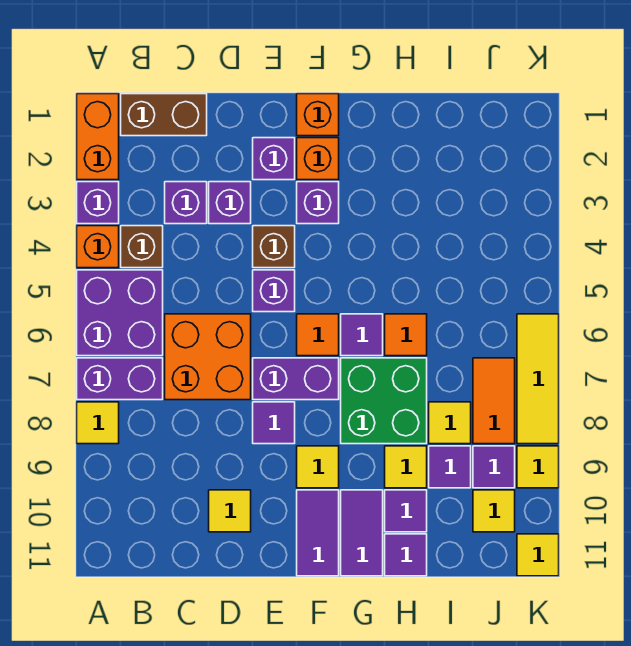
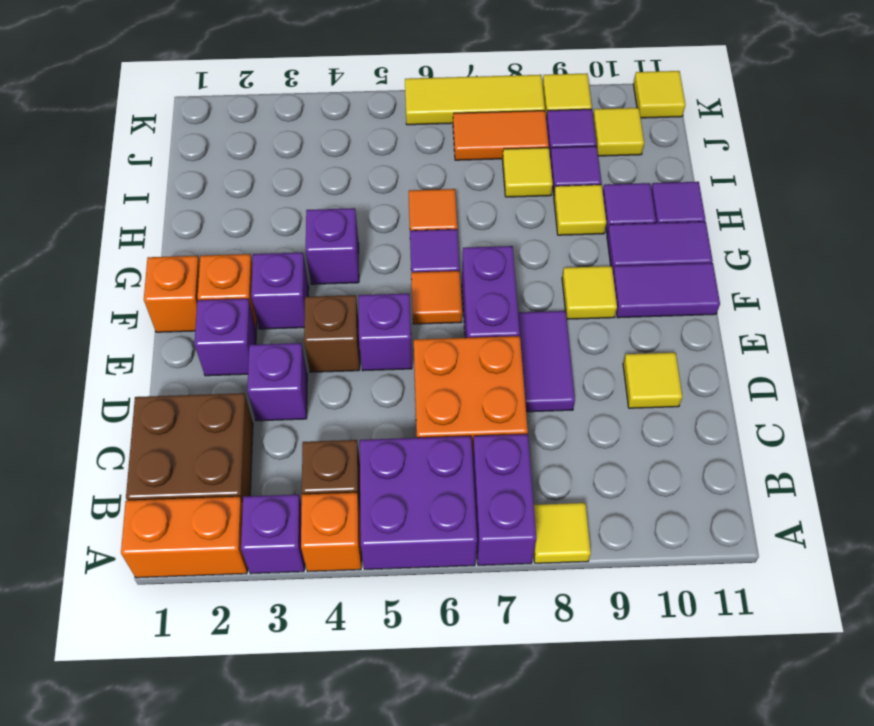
brown 1x2 brick [121,94,207,136] -> brown 2x2 brick [126,393,253,503]
purple 1x1 brick [165,182,207,224] -> purple 1x1 brick moved to [306,208,359,284]
purple 1x1 tile [253,402,295,444] -> purple 1x2 tile [518,311,575,412]
green 2x2 brick [341,358,427,444] -> none

